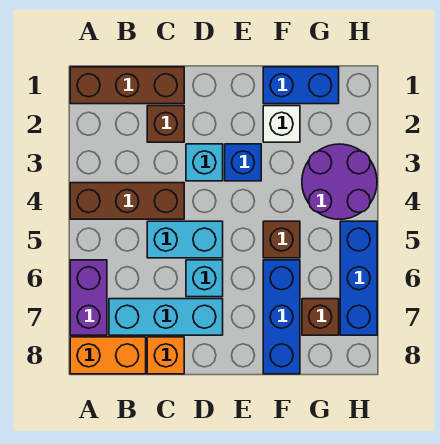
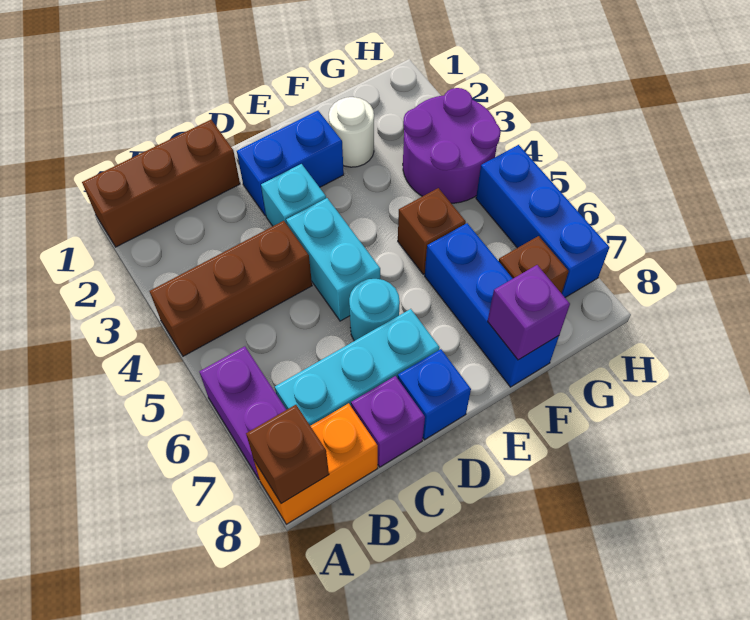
brown 1x1 brick [147,106,184,142] -> brown 1x1 brick moved to [246,405,329,504]
cyan 1x2 brick [147,221,223,258] -> cyan 1x2 brick turned to [286,198,380,321]
orange 1x1 brick [147,337,184,374] -> purple 1x1 brick [351,376,425,467]
cyan 1x1 brick [186,260,223,297] -> cyan 1x1 round brick [349,279,400,341]
blue 1x1 brick [225,144,261,181] -> blue 1x1 brick moved to [398,349,471,440]
blue 1x2 brick [263,67,339,104] -> blue 1x2 brick moved to [237,111,344,216]
white 1x1 brick [263,106,300,142] -> white 1x1 round brick [329,97,374,167]
none -> purple 1x1 brick [488,265,570,360]

